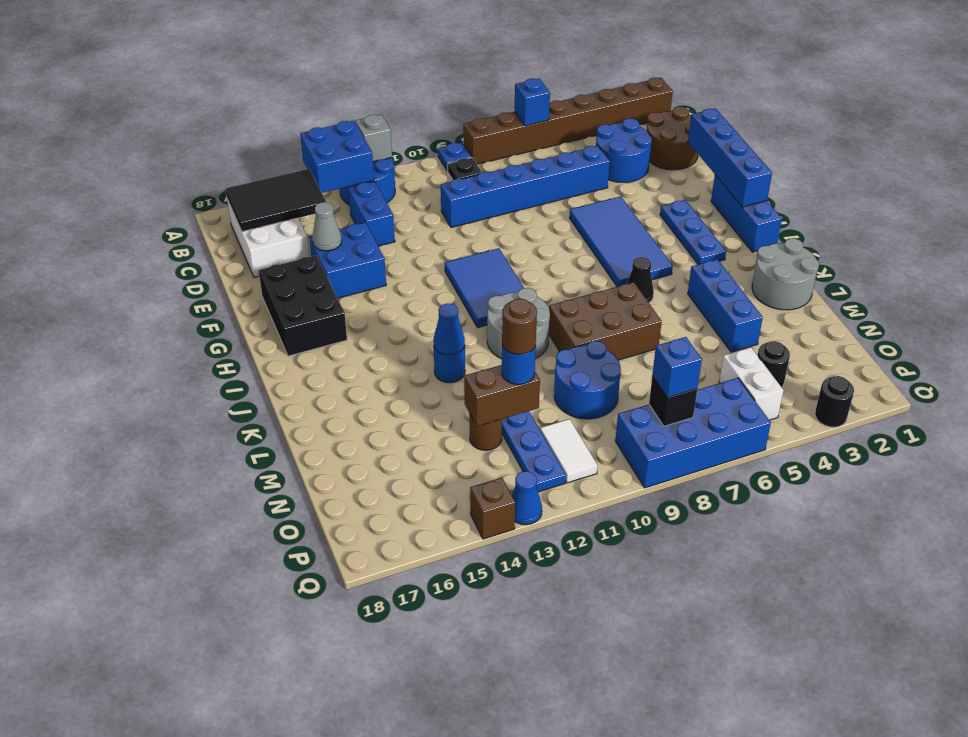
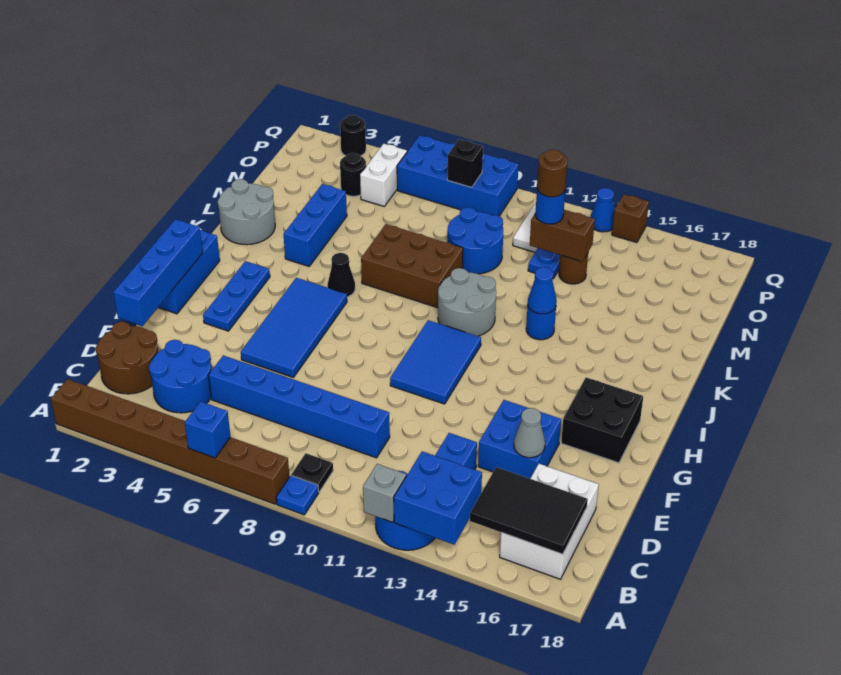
black 2x3 brick [259,255,347,356] -> black 2x2 brick [561,377,643,463]
blue 1x1 brick [652,337,702,398] -> none

